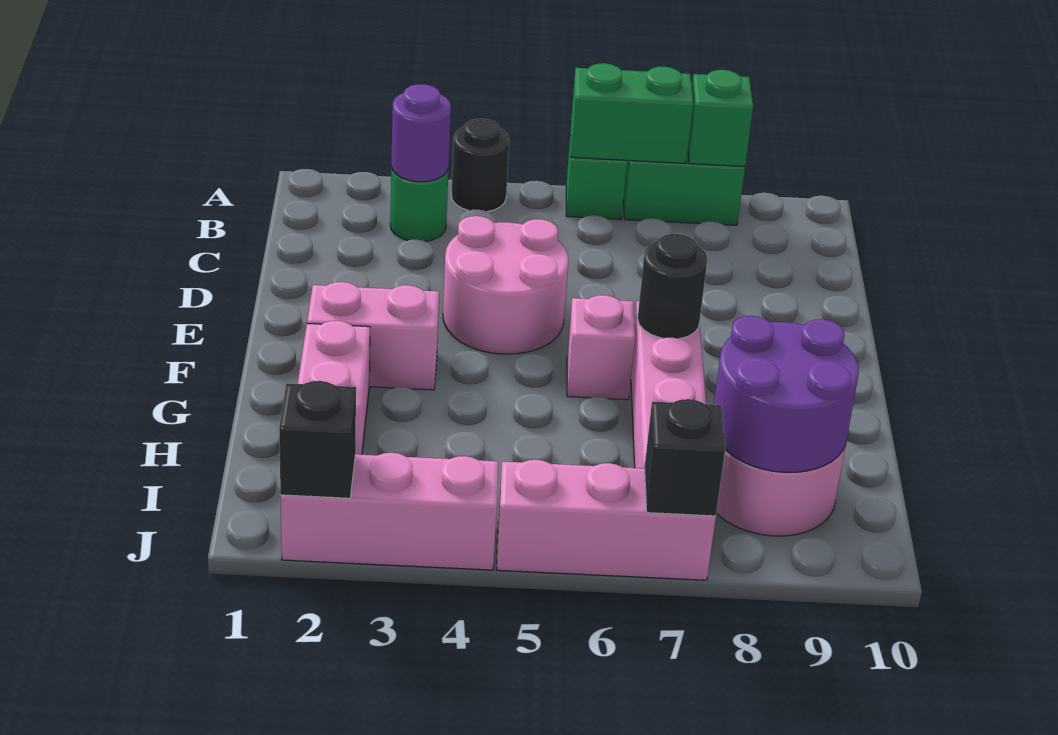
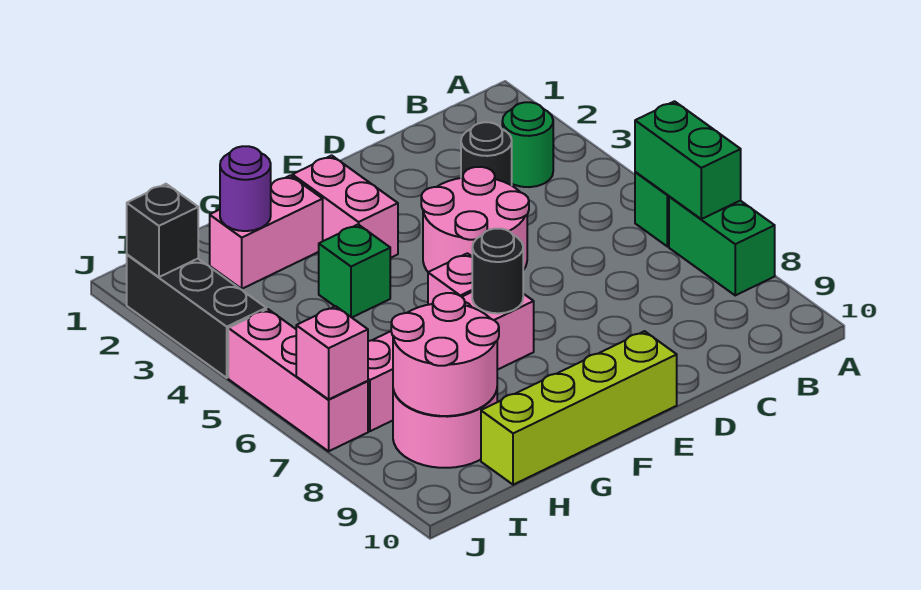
black 1x1 round brick [451,119,509,212] -> black 1x1 round brick moved to [461,122,512,185]
green 1x1 brick [688,70,753,166] -> green 1x1 brick moved to [319,224,390,317]
purple 1x1 round brick [391,84,451,182] -> purple 1x1 round brick moved to [220,146,271,231]
none -> lime 1x4 brick [481,331,677,485]
purple 2x2 round brick [714,316,859,472] -> pink 2x2 round brick [391,293,499,416]
pink 1x3 brick [280,453,498,570] -> black 1x3 brick [127,255,266,378]
black 1x1 brick [644,399,725,516] -> pink 1x1 brick [296,306,368,399]

